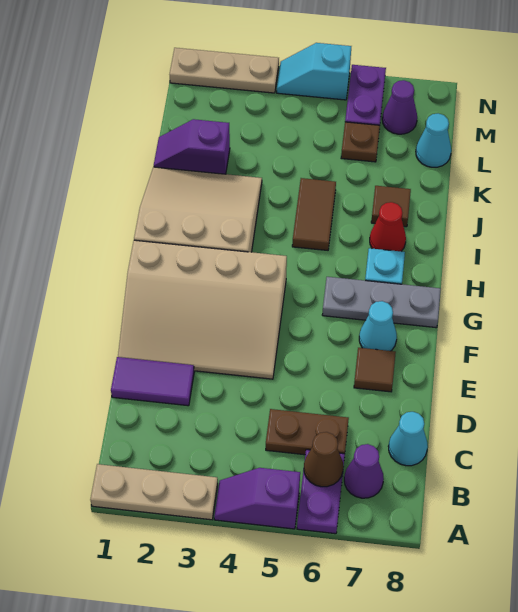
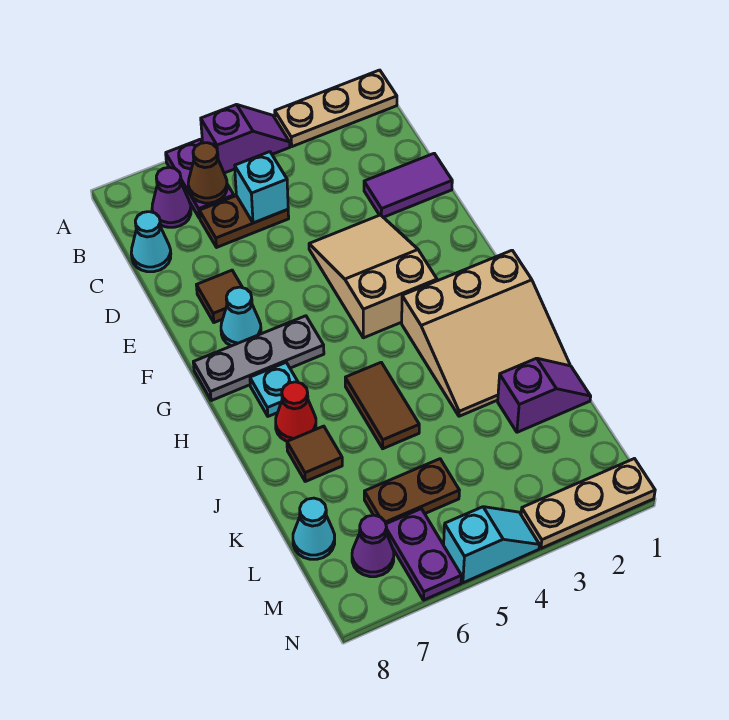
none -> cyan 1x1 brick [235,152,288,223]
tan 3x4 slope [118,240,287,379] -> tan 2x3 slope [309,215,437,338]
brown 1x1 plate [341,122,380,162] -> brown 1x2 plate [364,459,459,524]

